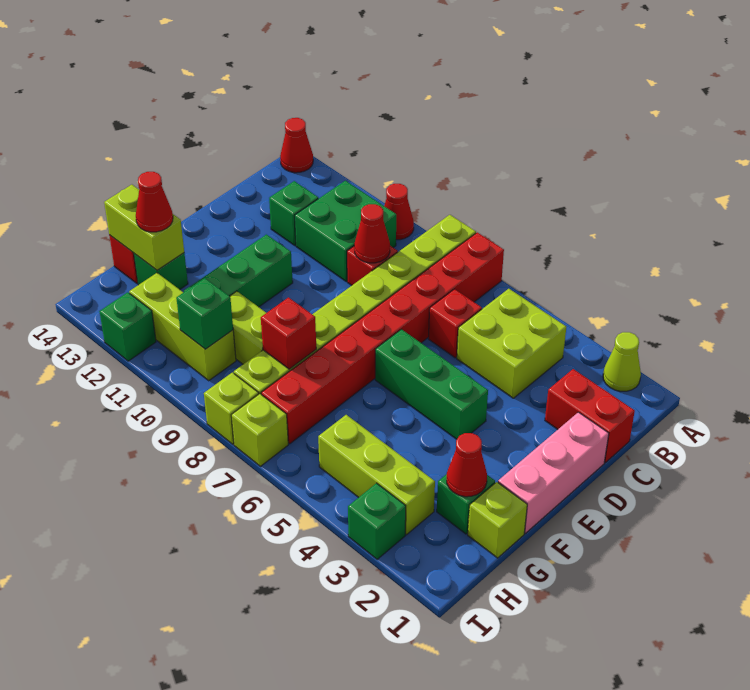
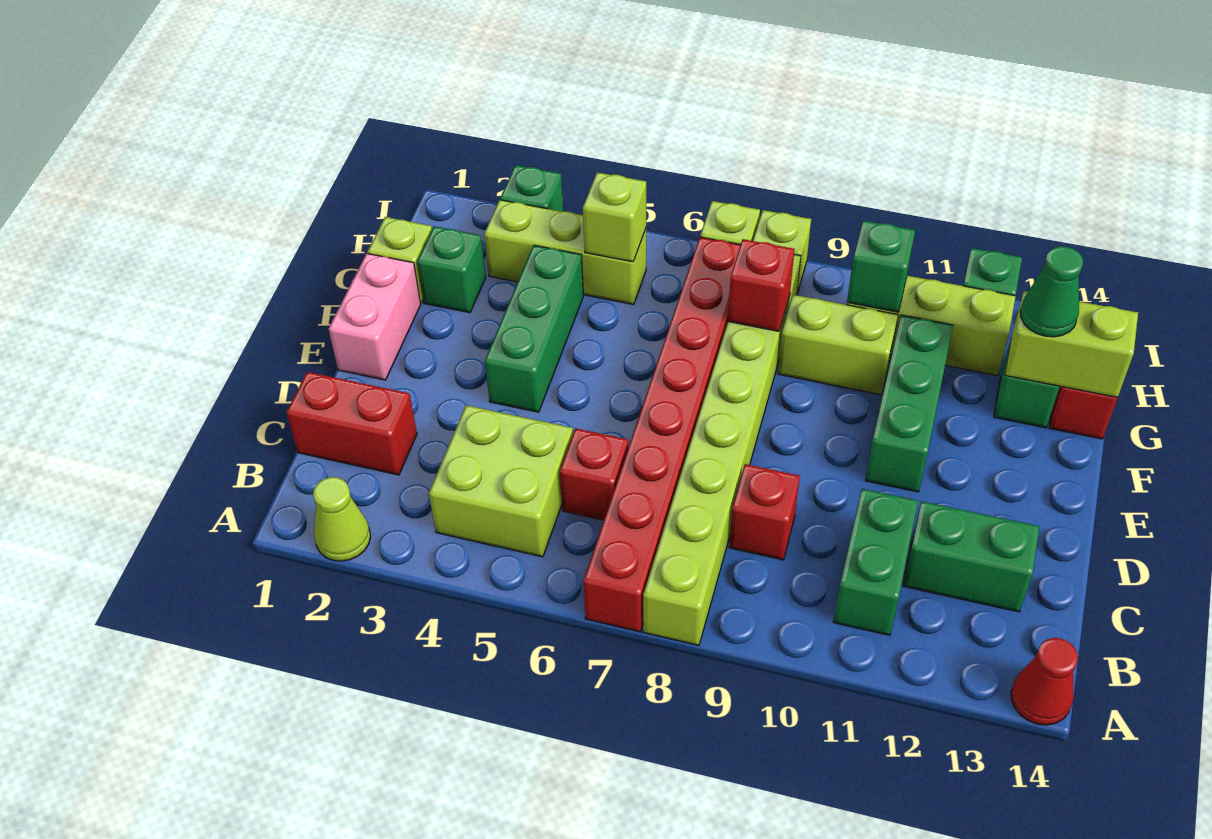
red 1x1 cone [384,184,414,240] -> none
green 2x2 brick [295,181,396,281] -> green 1x2 brick [833,489,918,635]
red 1x1 cone [354,204,390,263] -> none
green 1x1 brick [269,181,318,245] -> green 1x2 brick [903,501,1040,612]
pink 1x3 brick [498,412,609,533] -> pink 1x2 brick [329,254,421,380]
green 1x3 brick [375,329,488,439] -> green 1x3 brick turned to [485,245,583,412]
red 1x1 cone [447,433,487,497] -> none
red 1x1 cone [136,172,173,232] -> green 1x1 cone [1020,246,1083,337]
none -> lime 1x1 brick [583,172,646,262]

